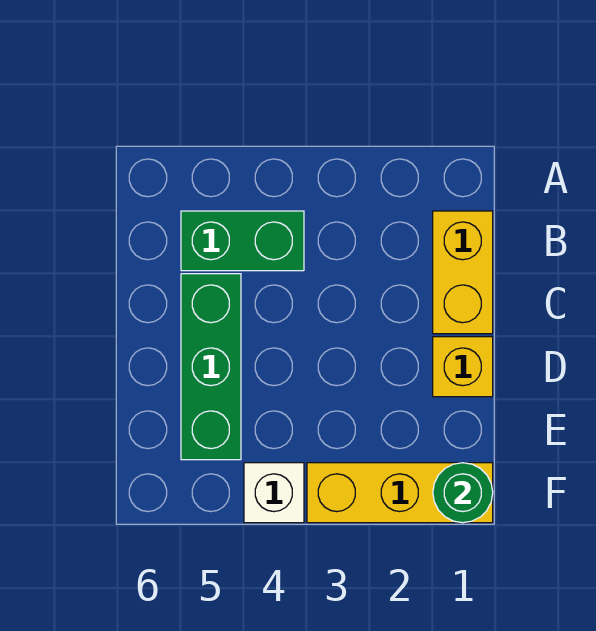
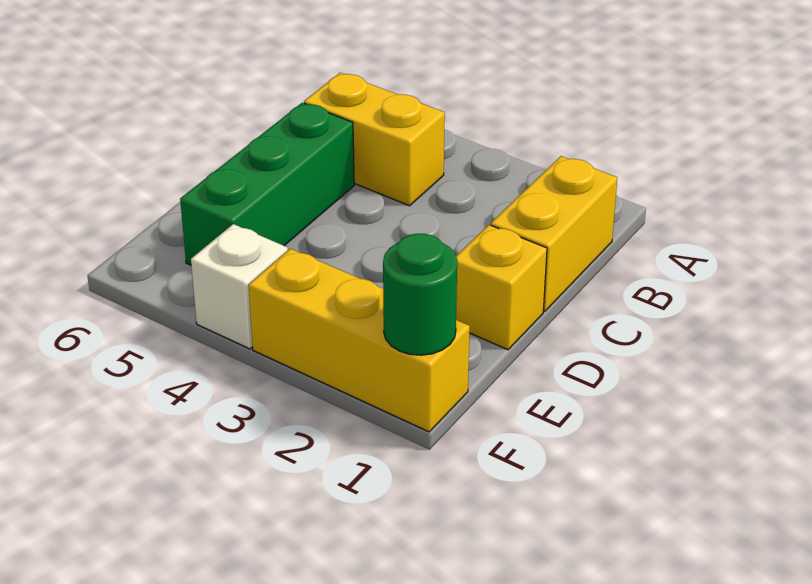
green 1x2 brick [181,211,304,271] -> yellow 1x2 brick [304,73,445,206]

